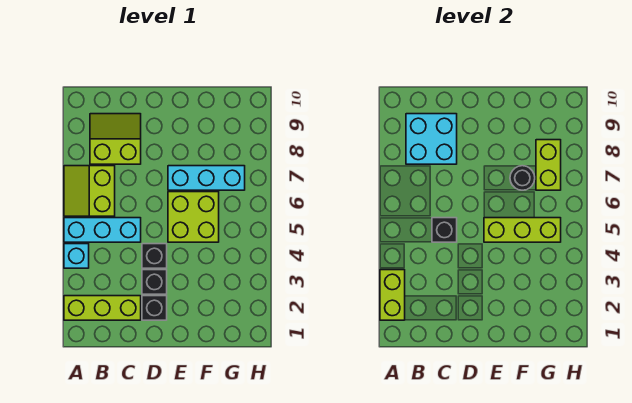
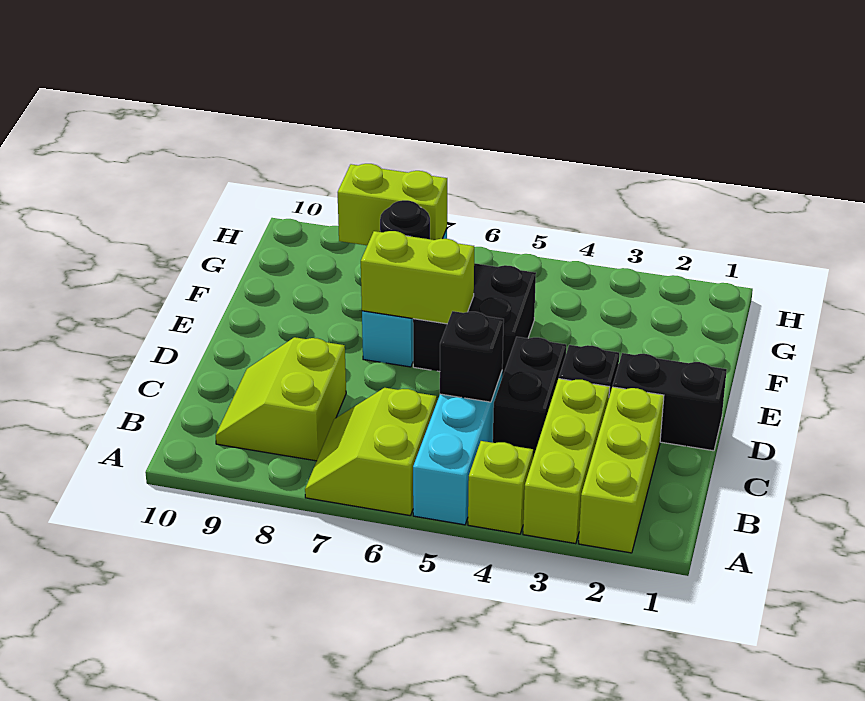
lime 1x2 brick [380,270,405,320] -> lime 1x2 brick moved to [361,231,474,324]
cyan 1x1 brick [64,244,89,268] -> lime 1x1 brick [468,441,533,534]
lime 2x2 slope [64,166,115,216] -> lime 2x2 slope turned to [305,388,437,516]
cyan 2x2 brick [406,114,457,164] -> none
black 1x1 brick [142,296,167,320] -> black 1x2 brick [613,353,727,451]
black 1x1 brick [142,244,167,268] -> black 1x2 brick [493,337,566,457]
lime 2x2 brick [168,192,219,242] -> black 2x2 brick [413,263,536,377]
lime 1x3 brick [484,218,561,242] -> lime 1x3 brick moved to [523,379,610,544]

